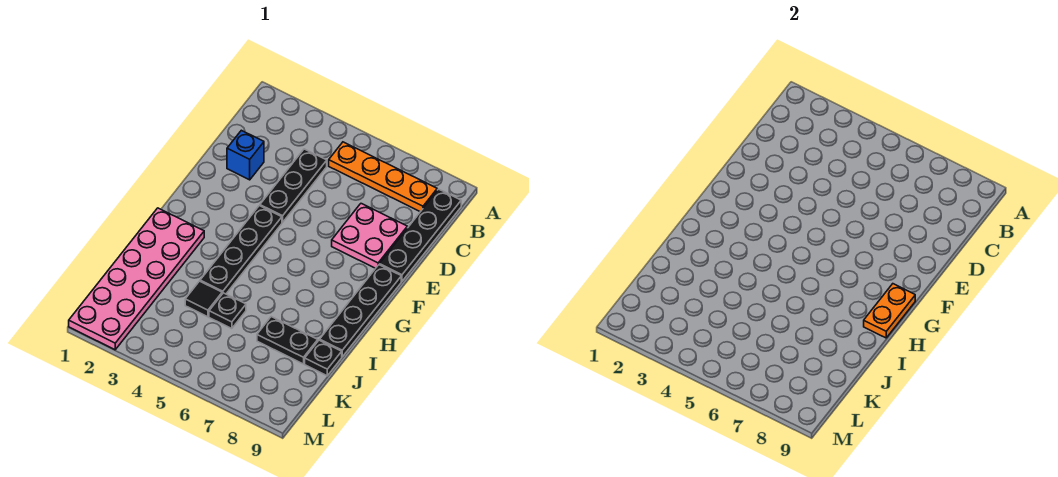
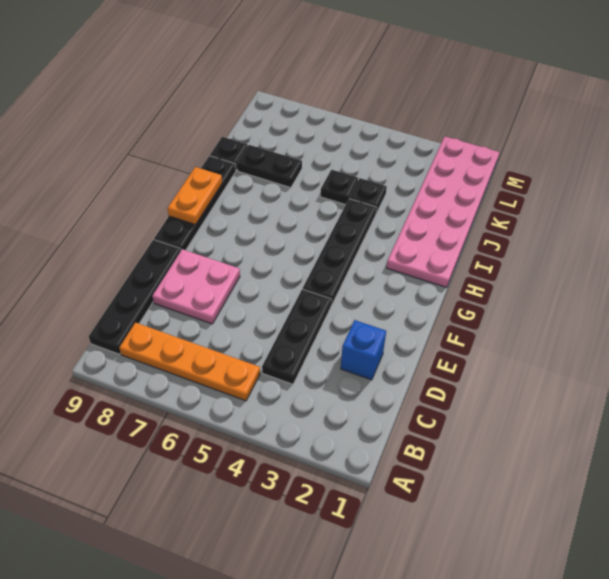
black 1x1 tile [185,281,222,317] -> black 1x1 plate [349,178,387,213]

